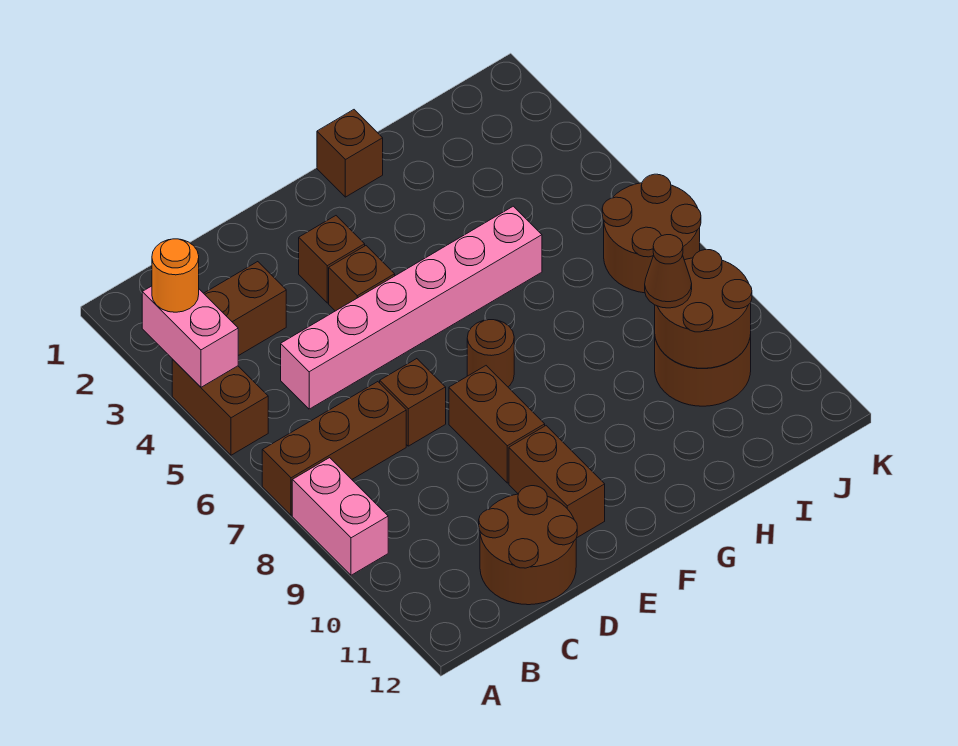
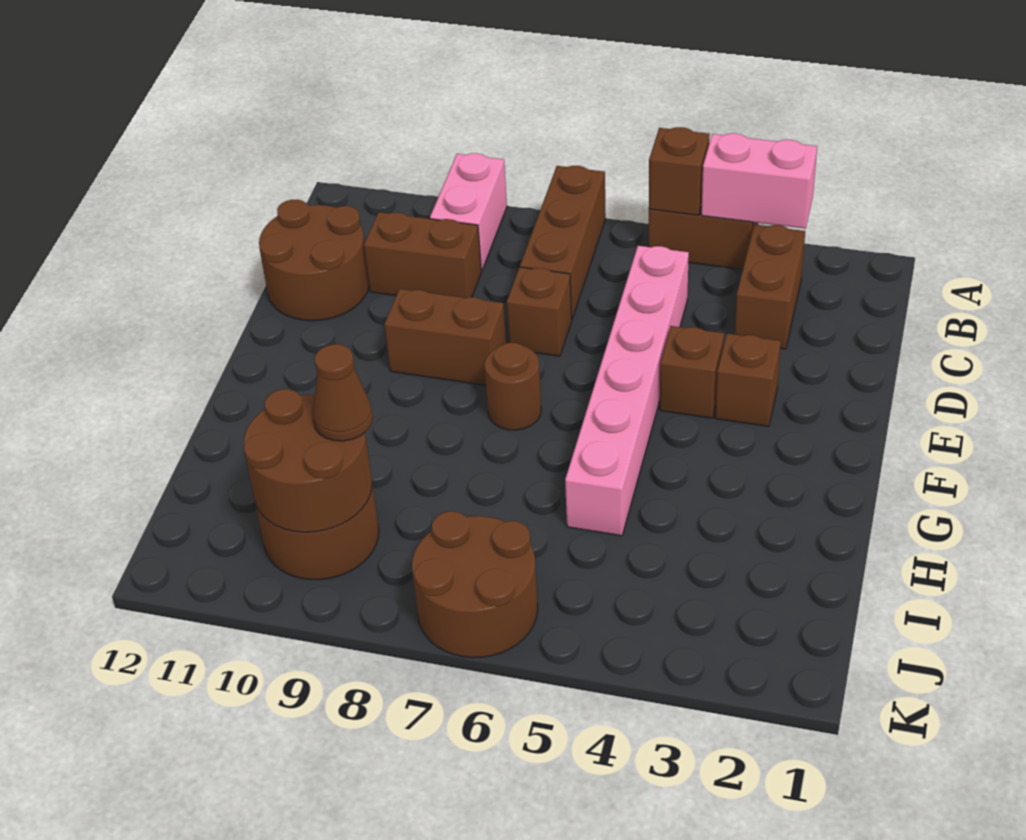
orange 1x1 round brick [152,239,199,312] -> none
pink 1x2 brick [292,458,388,575] -> pink 1x2 brick turned to [430,153,507,271]
brown 1x2 brick [509,426,605,537] -> brown 1x2 brick moved to [364,212,481,298]
brown 1x1 brick [317,110,383,197] -> brown 1x1 brick moved to [649,127,710,215]

